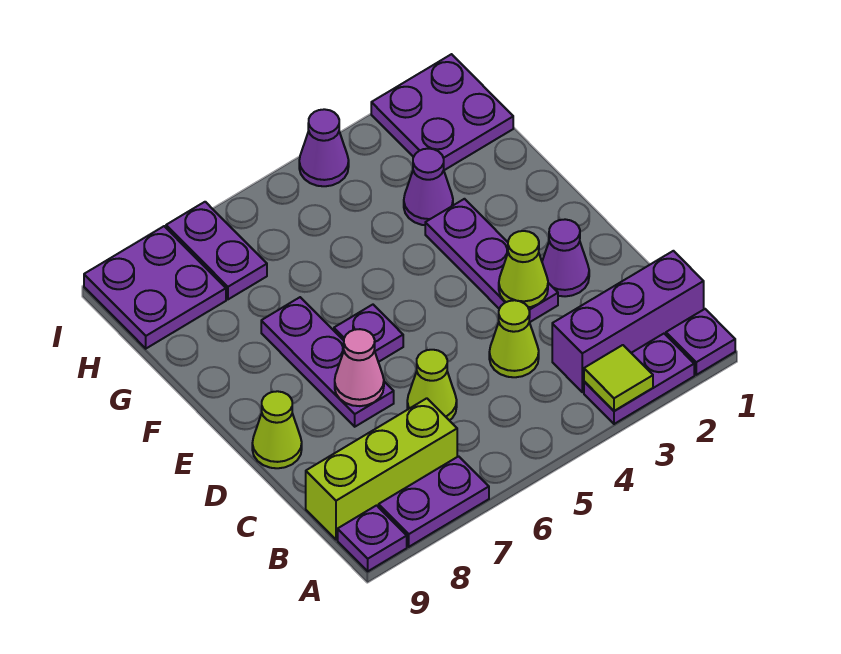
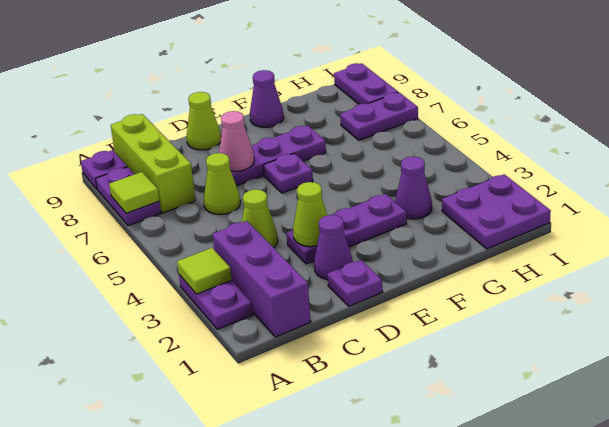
purple 1x1 plate [666,309,735,375] -> purple 1x1 plate moved to [327,260,382,306]
none -> lime 1x1 tile [109,172,160,213]
purple 2x2 plate [84,226,226,349] -> purple 1x2 plate [334,63,398,104]
purple 1x1 cone [299,109,349,186] -> purple 1x1 cone moved to [250,70,284,127]

